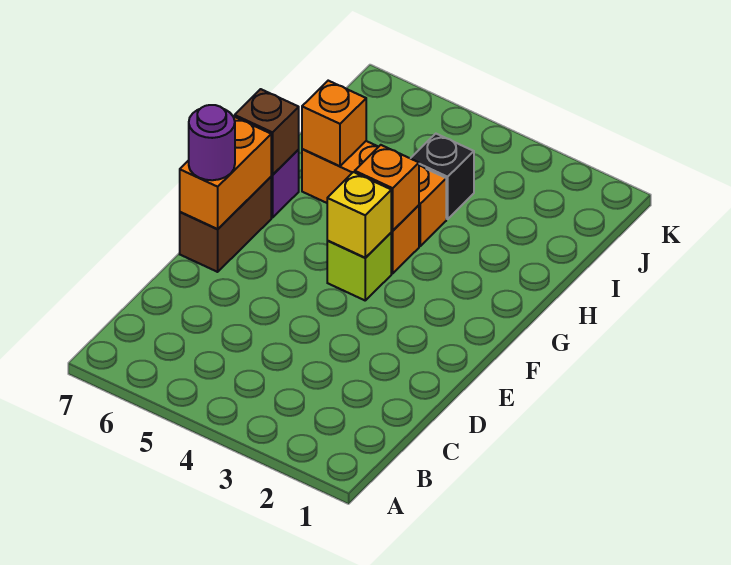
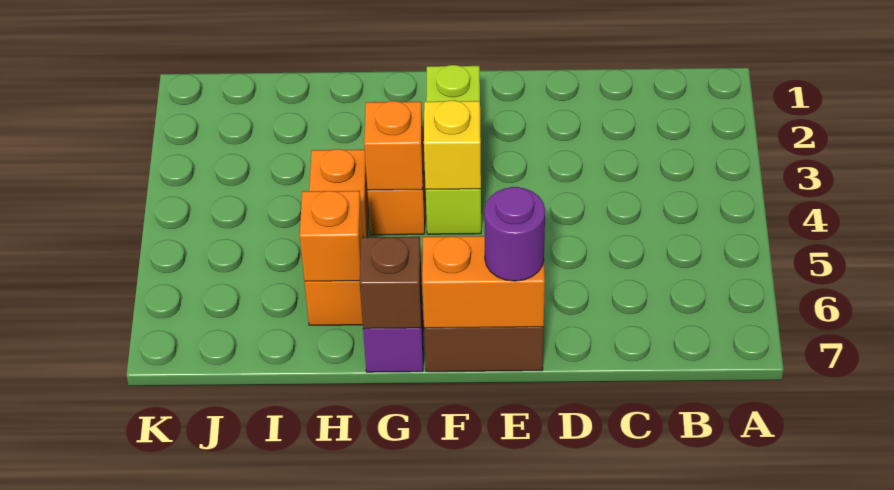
lime 1x1 brick [327,233,391,300] -> lime 1x3 brick [426,65,481,234]
black 1x1 brick [411,134,474,219] -> none

